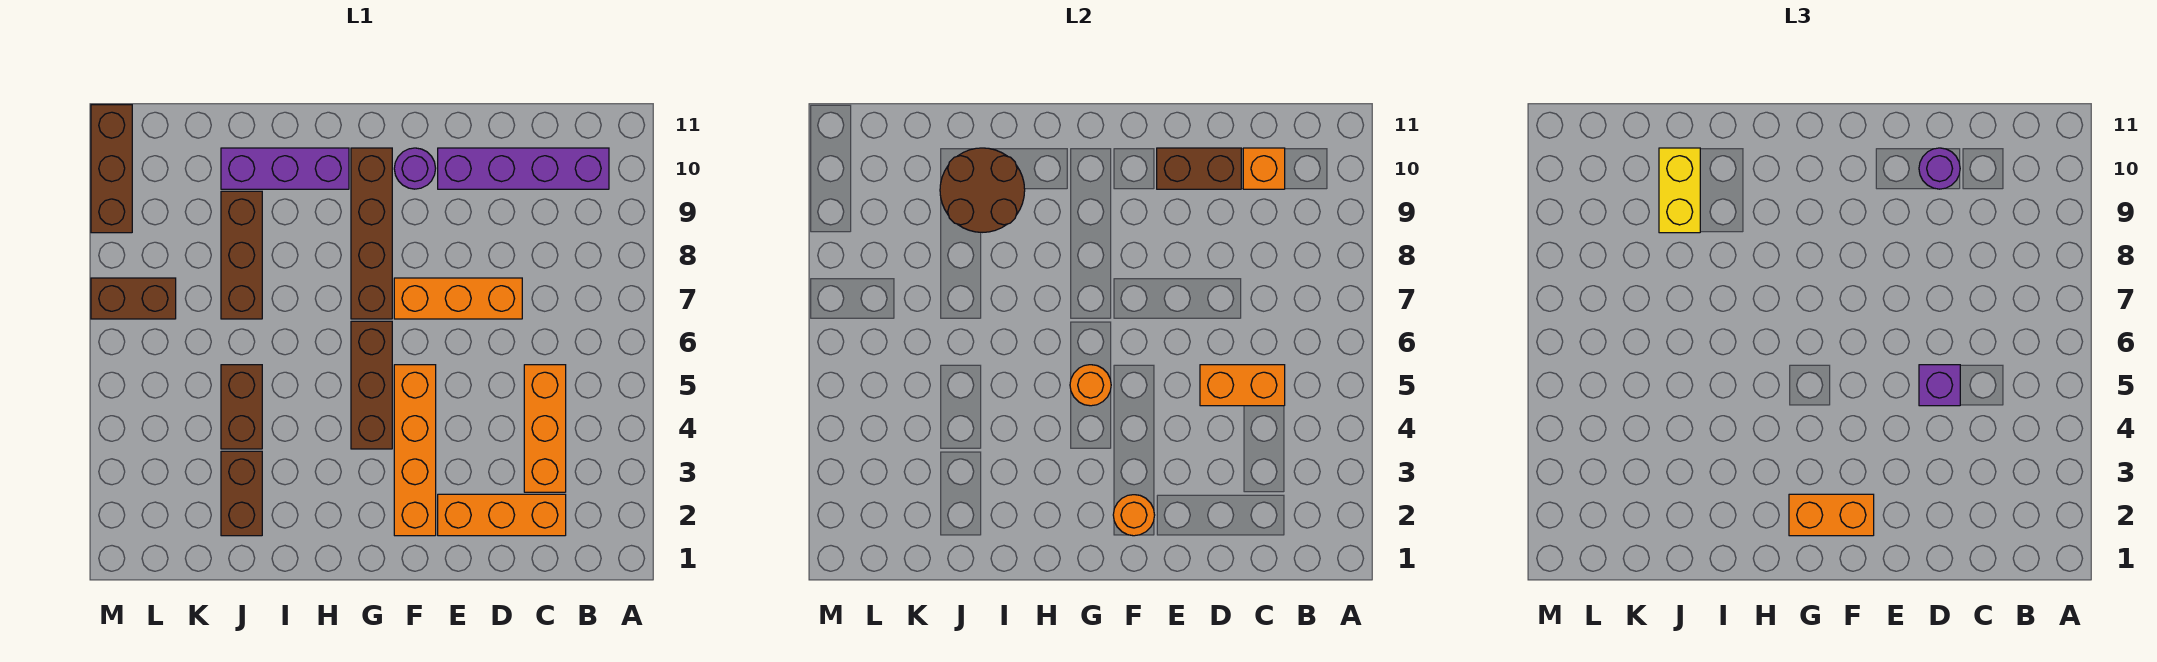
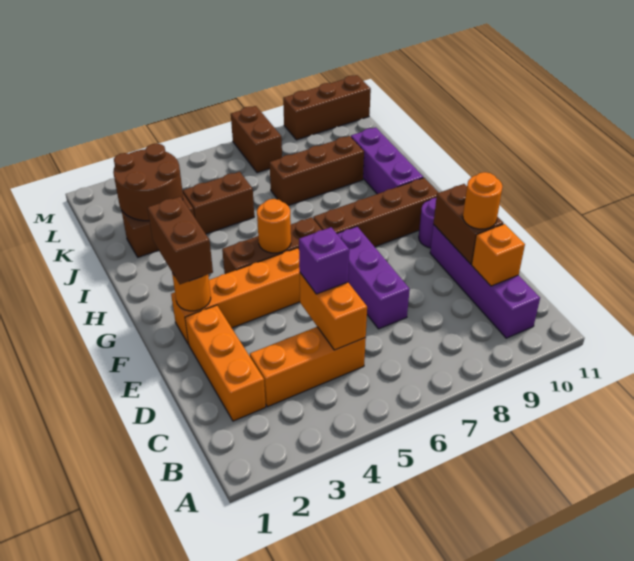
orange 1x3 brick [394,278,522,319] -> purple 1x3 brick [337,227,410,329]
purple 1x1 round brick [1919,148,1960,189] -> orange 1x1 round brick [463,172,503,229]
orange 1x2 brick [1789,494,1874,536] -> brown 1x2 brick [147,197,213,284]
brown 2x2 round brick [940,148,1025,232] -> brown 2x2 round brick moved to [113,143,183,221]
yellow 1x2 brick [1659,148,1700,233] -> none

